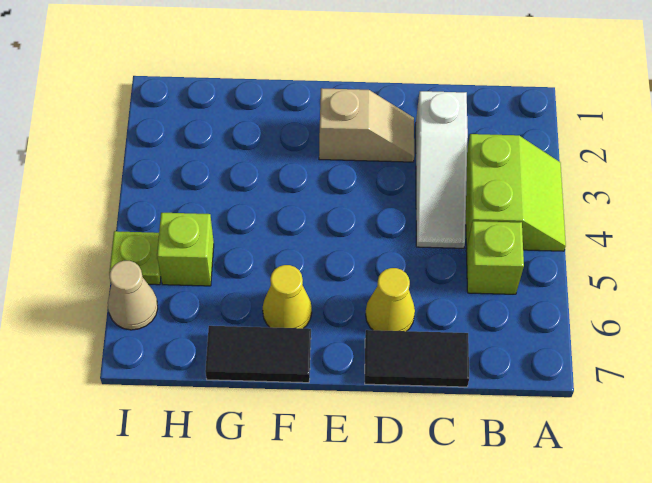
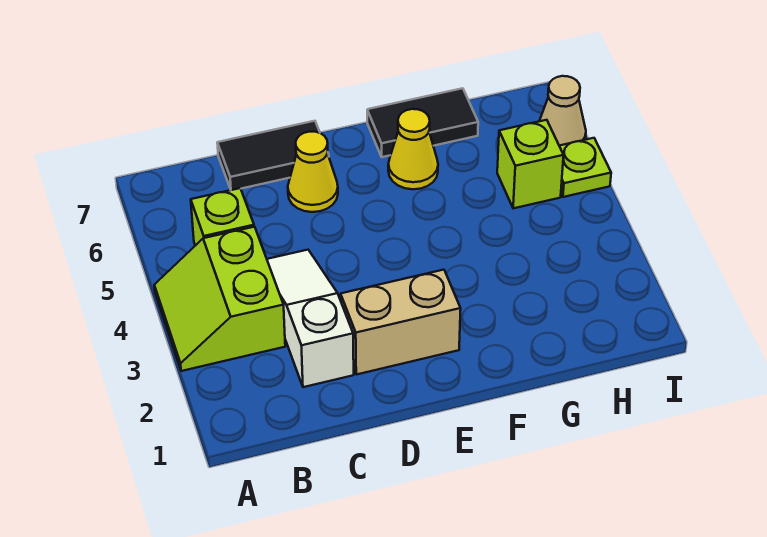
tan 1x2 slope [319,88,414,162] -> tan 1x2 brick [341,270,461,375]

